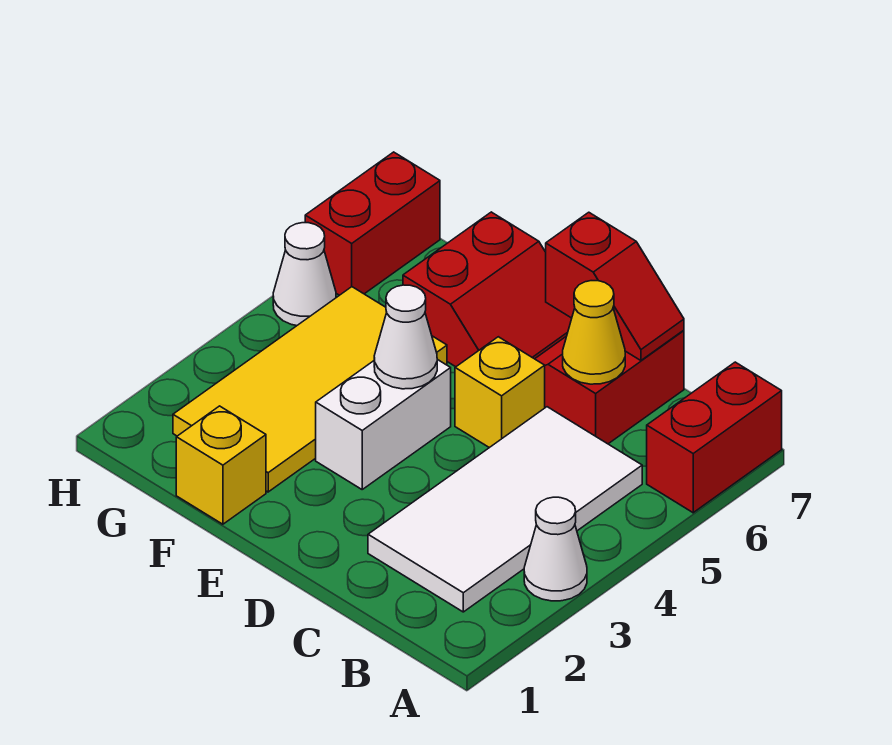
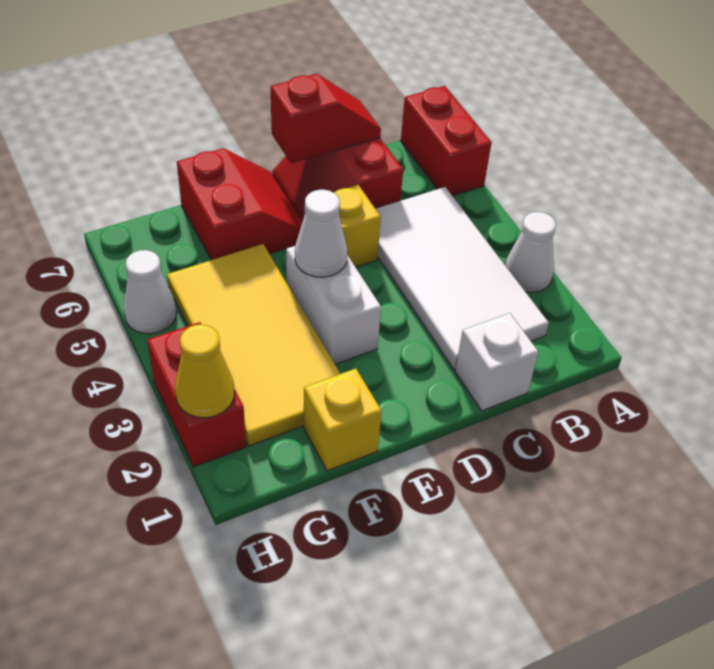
none -> white 1x1 brick [455,313,538,411]
yellow 1x1 cone [563,281,625,384] -> yellow 1x1 cone moved to [175,325,235,418]
red 1x2 brick [305,152,440,295] -> red 1x2 brick moved to [147,322,246,467]

